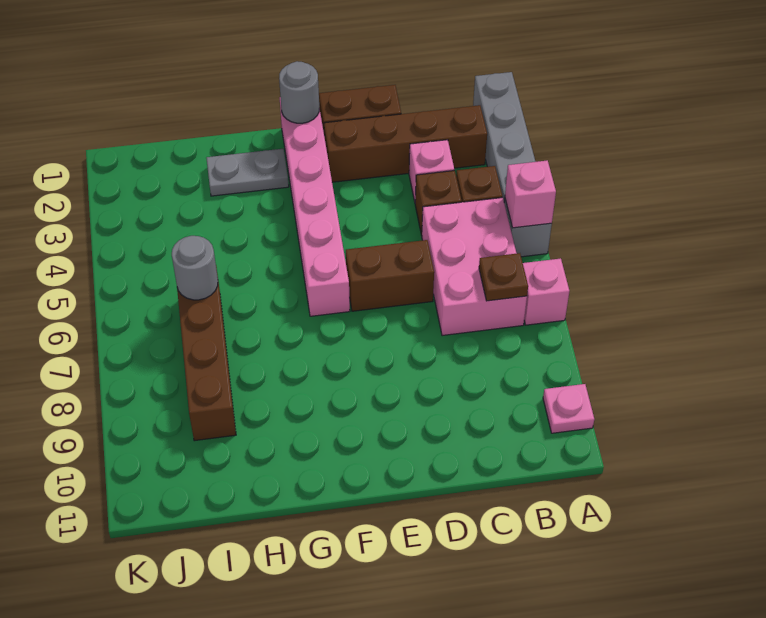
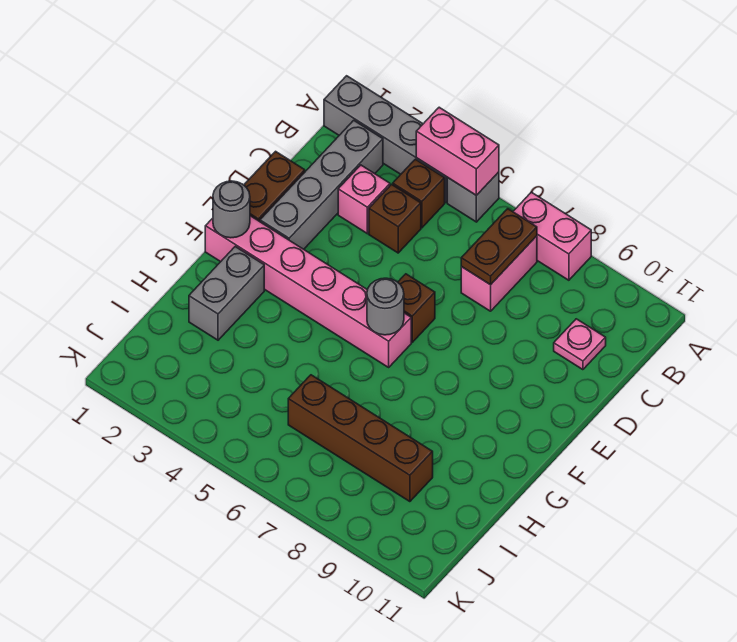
pink 1x1 brick [505,160,556,228] -> pink 1x2 brick [416,107,499,195]
pink 1x1 brick [523,258,570,325] -> pink 1x2 brick [513,192,591,280]
pink 1x1 plate [543,384,594,433] -> pink 1x1 plate moved to [554,319,606,370]
brown 1x4 brick [324,105,487,182] -> grey 1x4 brick [260,120,383,249]
pink 2x3 brick [422,197,527,336] -> pink 1x2 brick [461,236,537,311]
brown 1x1 plate [479,253,528,301] -> brown 1x2 plate [461,209,537,285]
brown 1x2 brick [346,240,434,311] -> brown 1x1 brick [398,274,435,342]
grey 1x2 plate [206,149,289,196] -> grey 1x2 brick [189,247,264,340]
grey 1x1 round brick [172,236,218,300] -> grey 1x1 round brick moved to [367,278,404,335]

